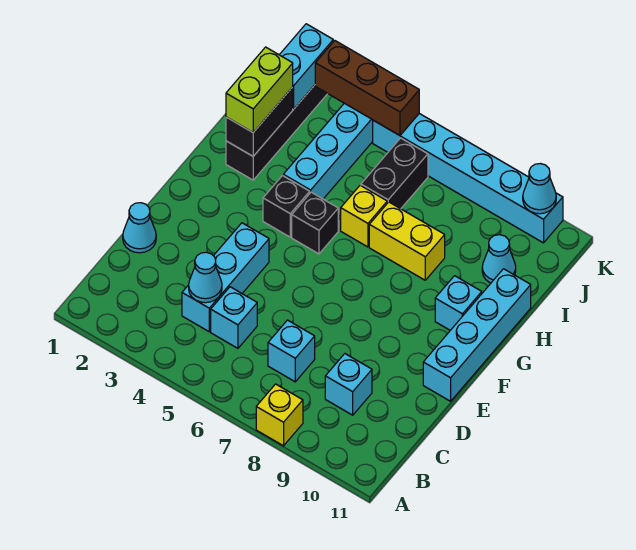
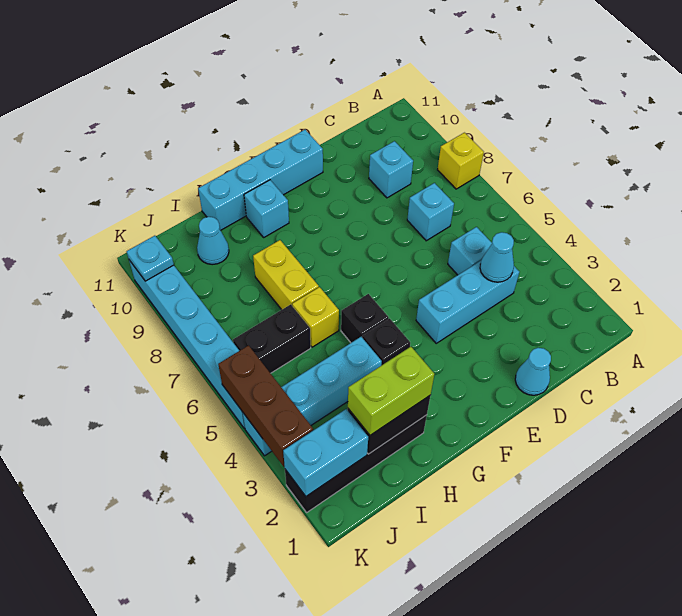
cyan 1x1 cone [523,164,556,214] -> cyan 1x1 plate [127,236,174,281]

